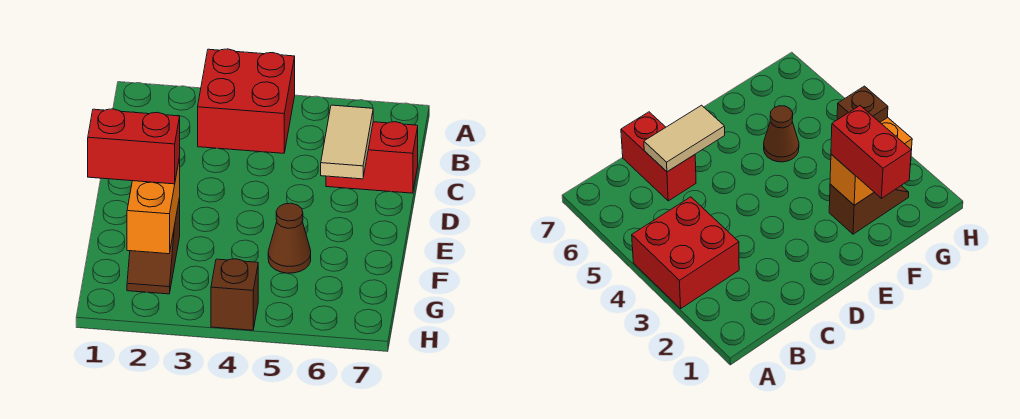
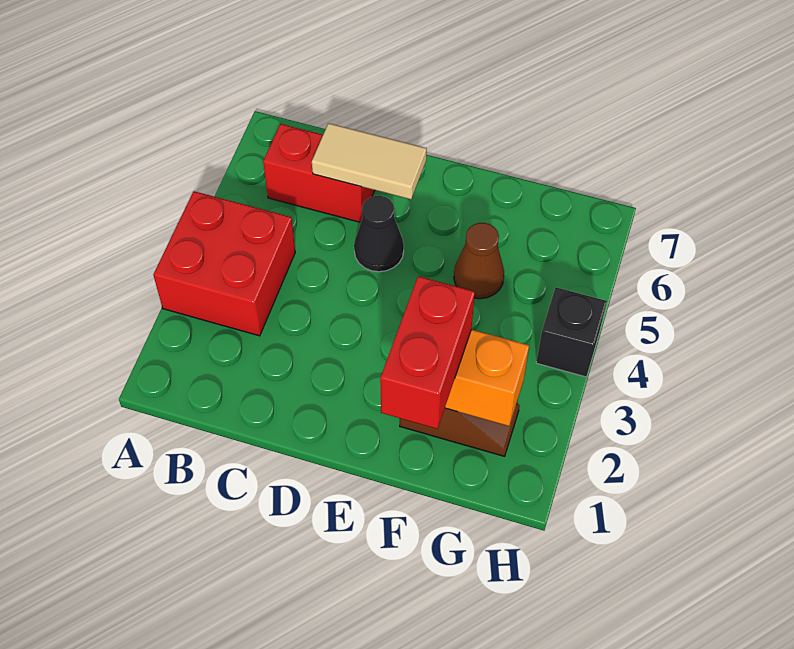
red 1x2 brick [326,122,418,193] -> red 1x2 brick turned to [263,124,375,222]
none -> black 1x1 cone [354,196,404,272]
brown 1x1 brick [211,259,258,330] -> black 1x1 brick [536,287,607,377]

